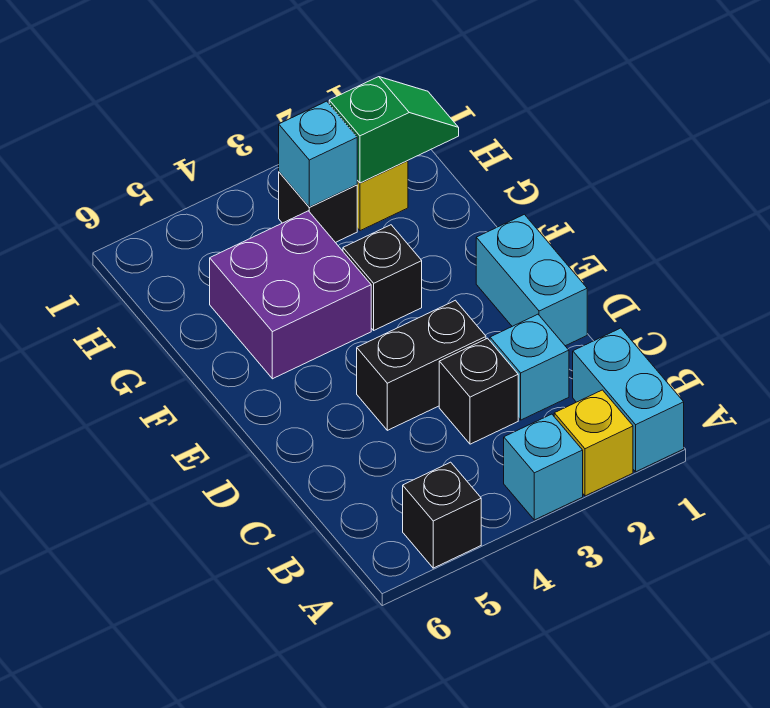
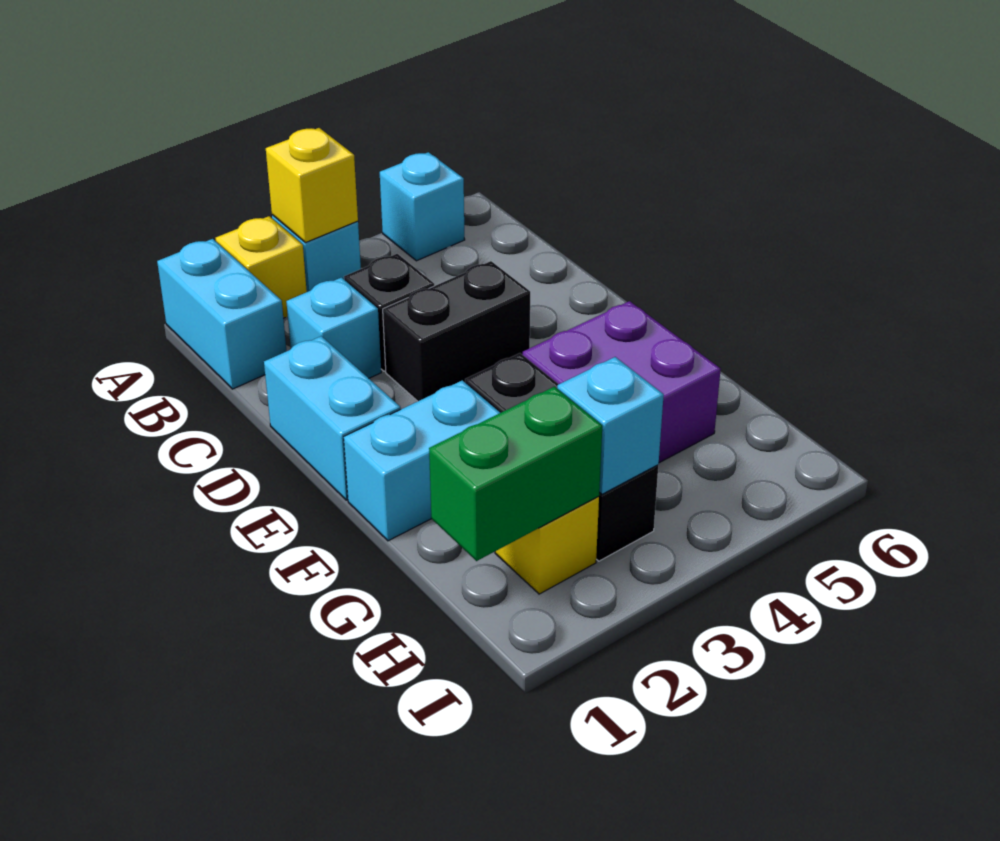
none -> yellow 1x1 brick [266,128,358,243]
black 1x1 brick [403,462,481,568] -> cyan 1x1 brick [380,152,465,261]
none -> cyan 1x2 brick [344,380,500,541]
green 1x2 slope [329,77,459,183] -> green 1x2 brick [429,387,602,561]

